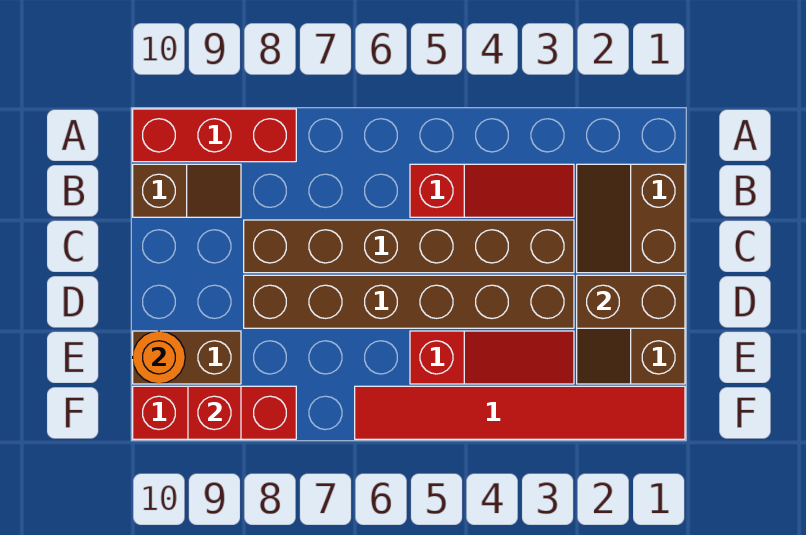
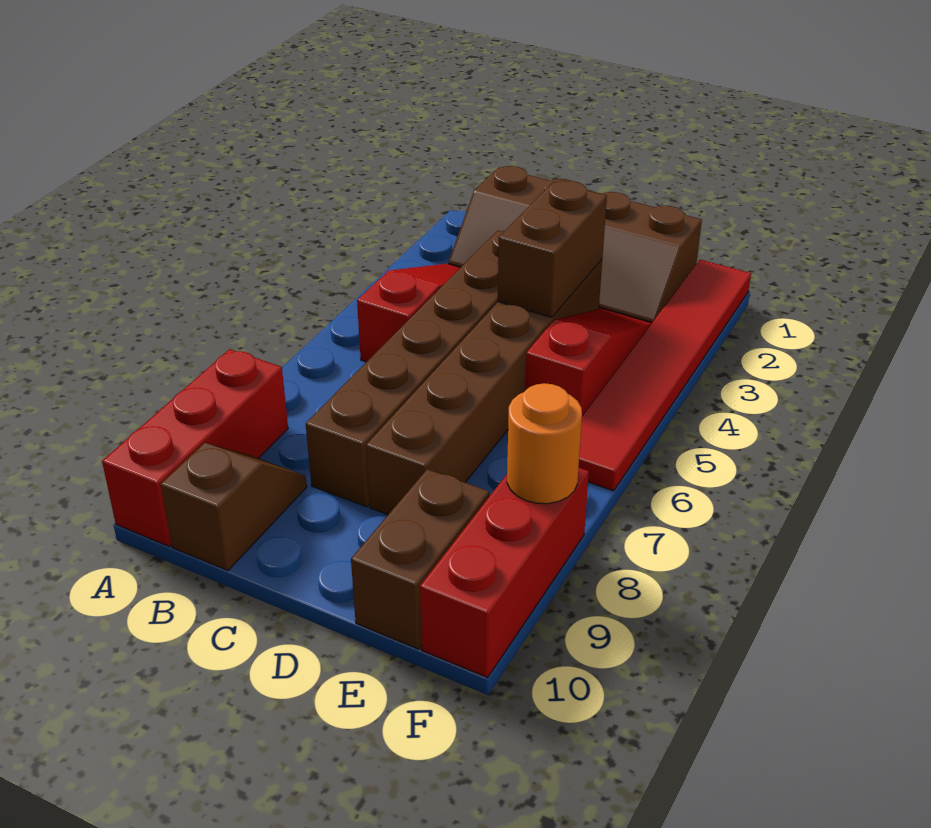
brown 1x2 brick [577,275,685,328] -> brown 1x2 brick moved to [498,181,607,318]
orange 1x1 round brick [133,331,185,384] -> orange 1x1 round brick moved to [507,383,582,504]
red 1x1 brick [188,386,241,439] -> none

